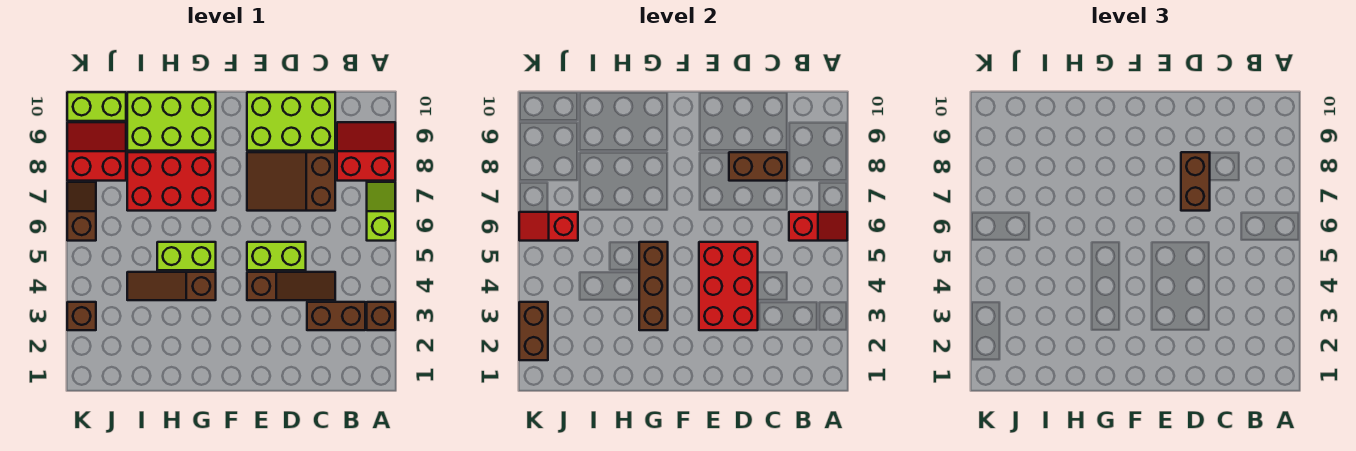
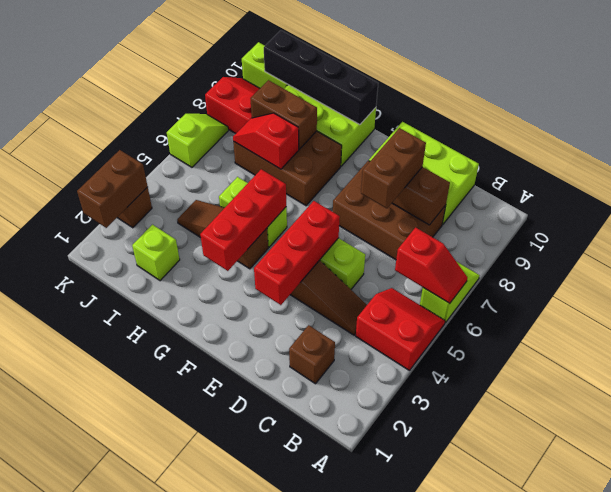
brown 1x1 brick [367,302,395,330] -> brown 1x1 brick moved to [289,325,335,384]
red 2x2 slope [337,122,395,181] -> red 2x2 slope moved to [356,288,445,371]
brown 1x2 brick [307,302,365,330] -> brown 1x2 brick moved to [250,80,317,149]
brown 2x3 slope [247,152,335,211] -> brown 2x3 brick [333,161,446,260]
red 2x3 brick [699,242,758,330] -> red 1x3 brick [254,201,340,305]
brown 1x3 brick [639,242,668,330] -> red 1x3 brick [200,169,286,271]
red 2x3 brick [127,152,216,211] -> brown 2x3 brick [233,131,342,206]
none -> black 1x4 brick [264,30,378,125]
none -> lime 1x1 brick [132,225,180,281]
red 1x2 slope [519,212,578,241] -> red 1x2 slope moved to [233,113,299,169]
brown 1x2 slope [67,182,96,241] -> lime 1x2 slope [167,114,228,167]

